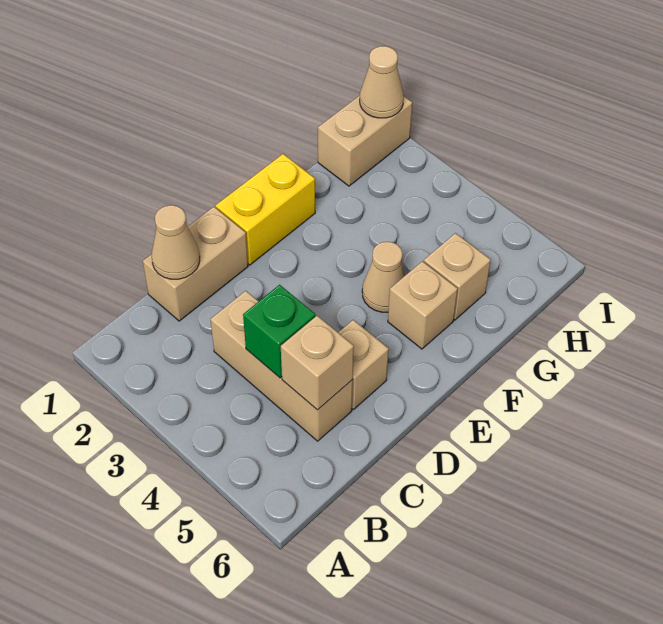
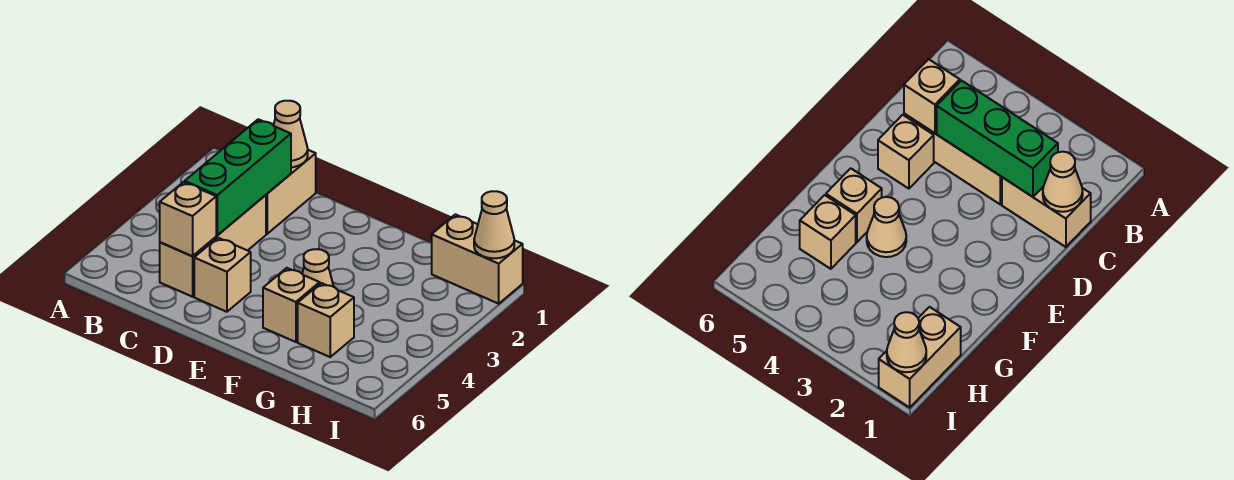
tan 1x2 brick [143,207,248,321] -> tan 1x2 brick turned to [266,150,316,234]
green 1x1 brick [243,285,315,378] -> green 1x3 brick [185,119,291,235]
yellow 1x2 brick [216,154,315,265] -> none

